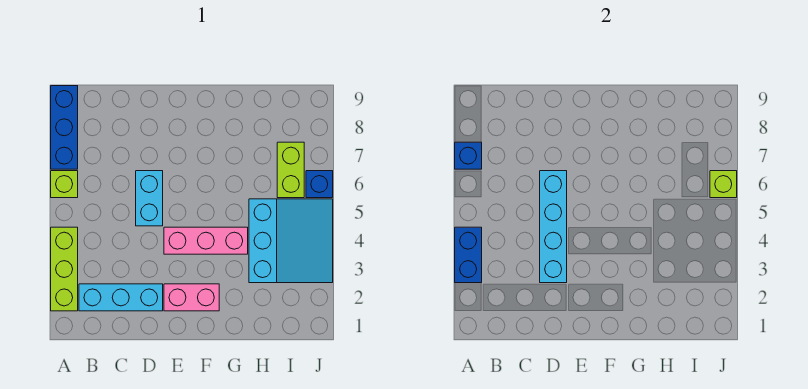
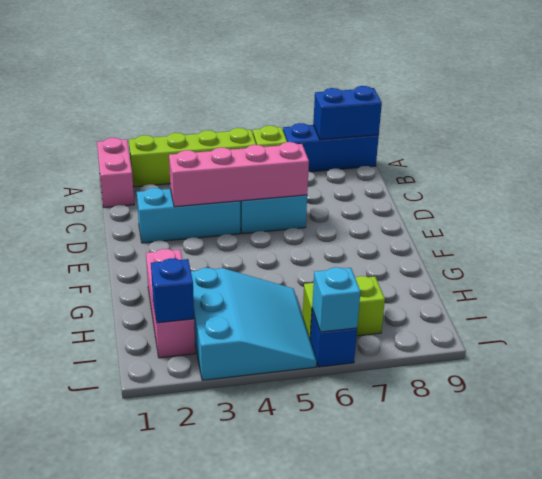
lime 1x3 brick [51,227,78,311] -> lime 1x4 brick [129,128,256,187]
blue 1x2 brick [455,227,482,283] -> blue 1x2 brick moved to [313,86,382,140]
blue 1x1 brick [455,142,482,169] -> blue 1x1 brick moved to [151,258,194,323]
cyan 1x3 brick [79,284,163,311] -> cyan 1x3 brick turned to [137,188,240,243]
cyan 1x4 brick [540,171,567,283] -> pink 1x4 brick [169,142,309,207]
pink 1x2 brick [164,284,219,311] -> pink 1x2 brick moved to [97,138,134,207]
pink 1x3 brick [164,227,248,254] -> pink 1x3 brick moved to [146,249,195,358]
cyan 3x3 slope [249,199,333,283] -> cyan 3x3 slope turned to [191,268,317,380]
lime 1x1 brick [710,171,737,198] -> cyan 1x1 brick [312,267,360,332]

